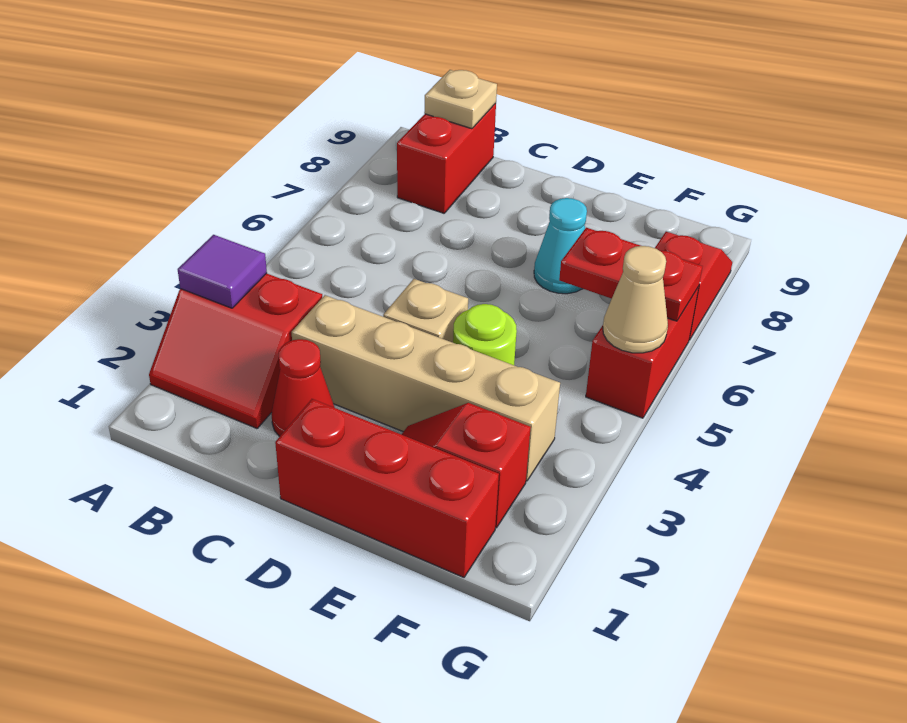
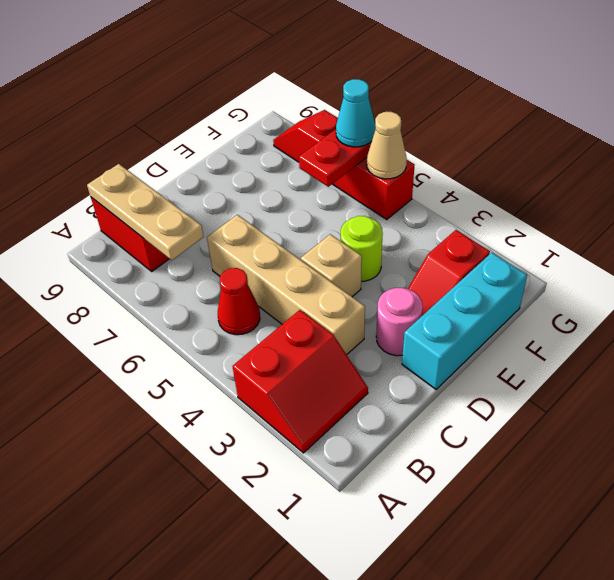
purple 1x1 tile [178,235,267,308] -> none
tan 1x1 plate [424,70,497,129] -> tan 1x3 plate [87,164,204,260]
red 1x1 cone [271,339,335,437] -> red 1x1 cone moved to [218,268,260,335]
tan 1x4 brick [292,295,560,481] -> tan 1x4 brick turned to [207,215,365,355]
red 1x3 brick [275,399,499,577] -> cyan 1x3 brick [402,253,527,389]
none -> pink 1x1 round brick [376,288,423,356]
cyan 1x1 cone [534,198,587,294] -> cyan 1x1 cone moved to [336,79,376,147]

